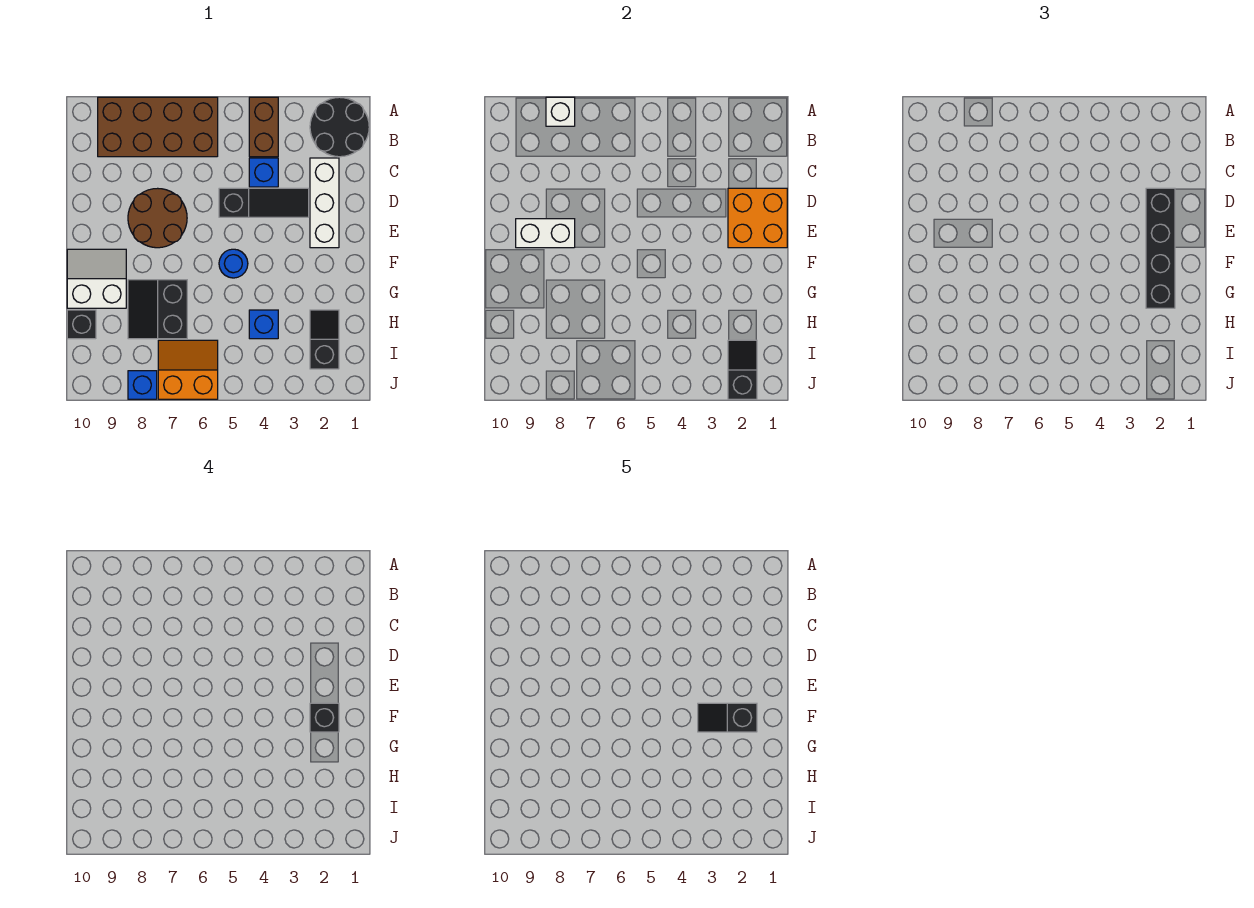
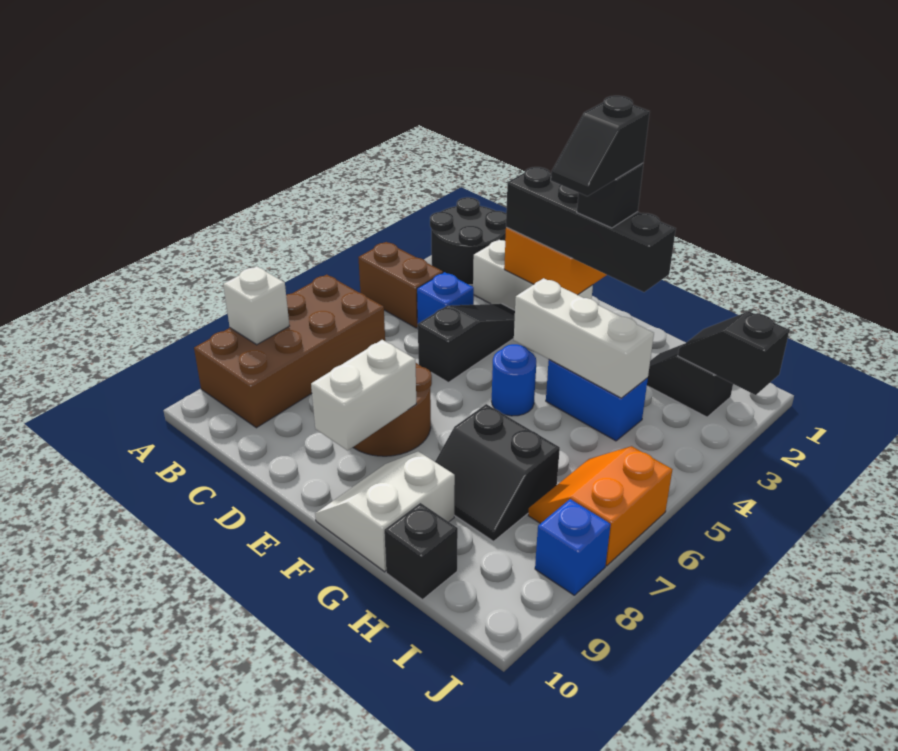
none -> white 1x3 brick [514,278,654,398]
blue 1x1 brick [249,310,278,339] -> blue 1x2 brick [546,360,648,441]

